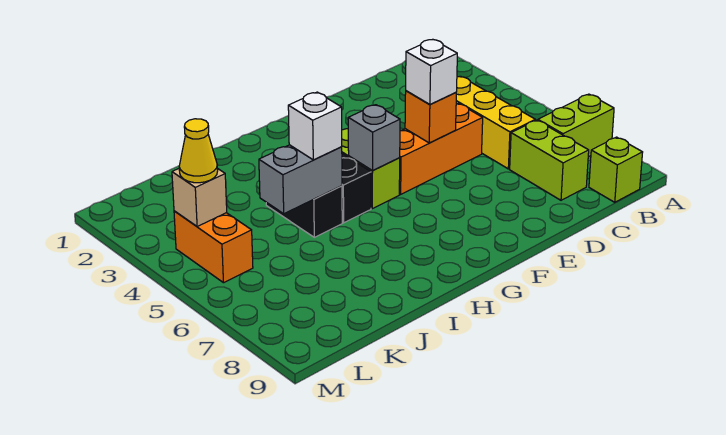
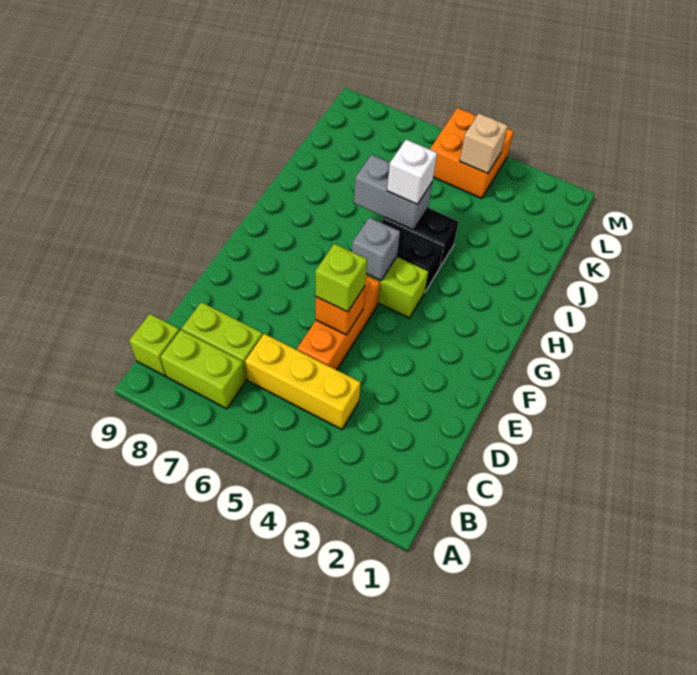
lime 1x2 brick [538,94,614,157] -> lime 1x2 brick turned to [160,330,246,409]
white 1x1 brick [406,40,457,105] -> lime 1x1 brick [315,244,367,312]
grey 1x2 brick [259,145,342,214] -> grey 1x2 brick turned to [354,155,432,230]
orange 1x2 brick [174,211,253,283] -> orange 2x2 brick [430,108,514,198]
yellow 1x1 cone [179,119,218,183] -> none

